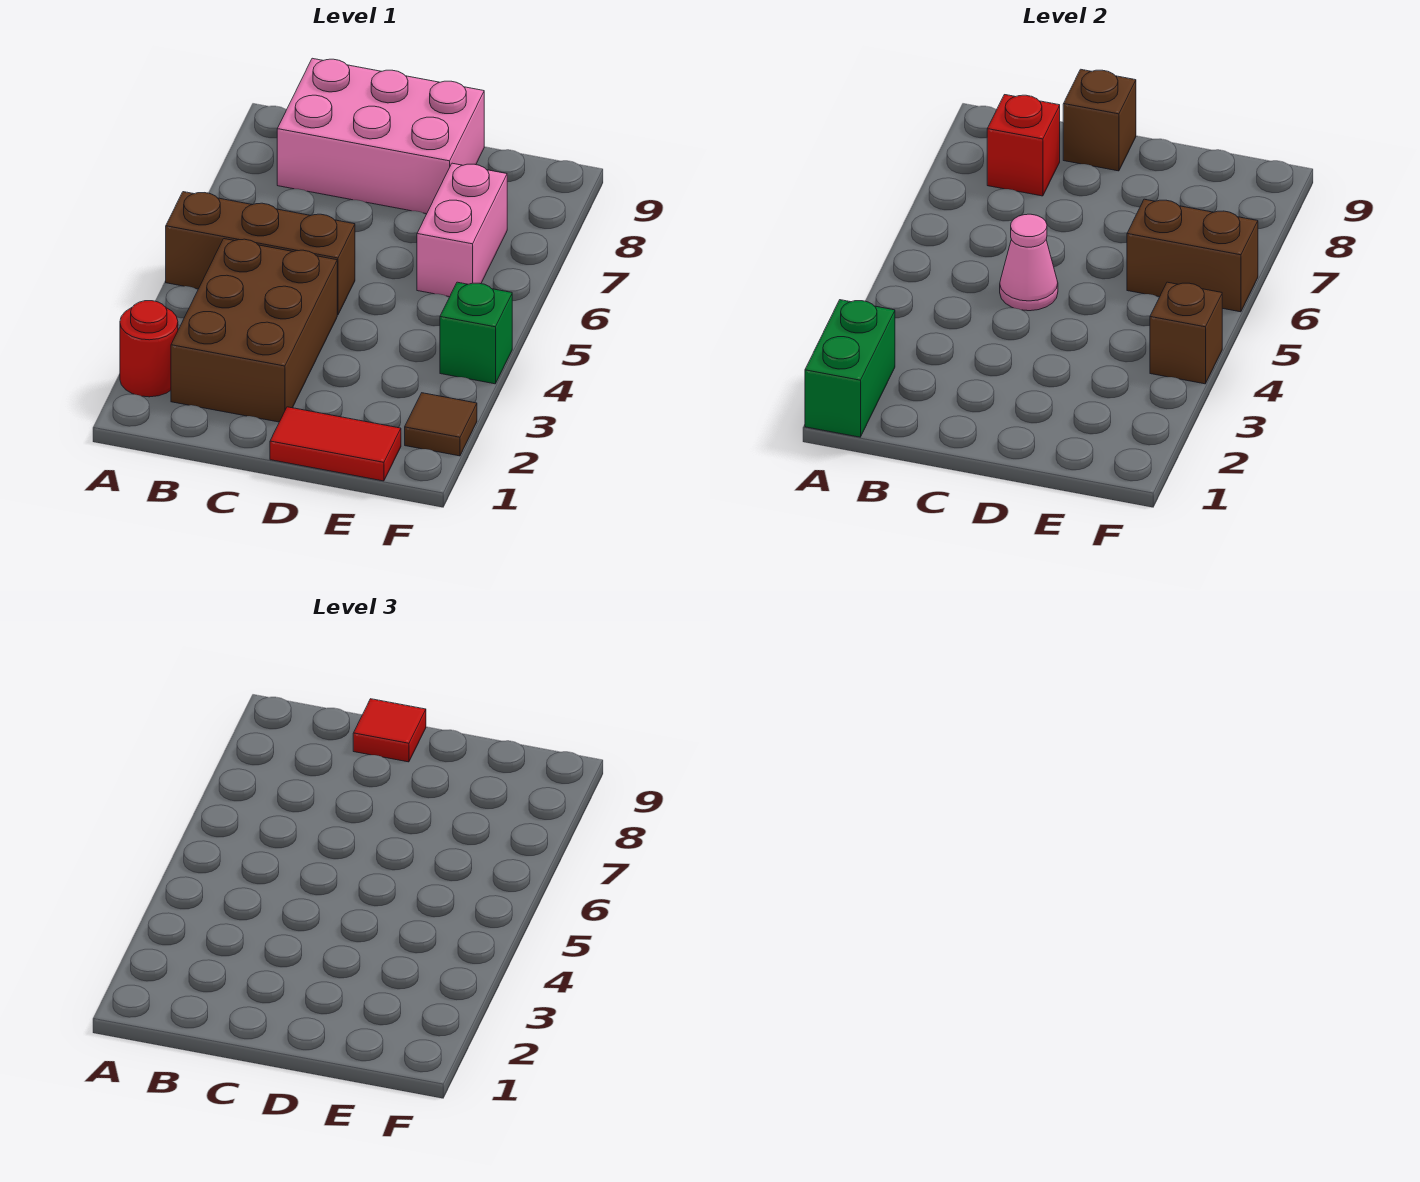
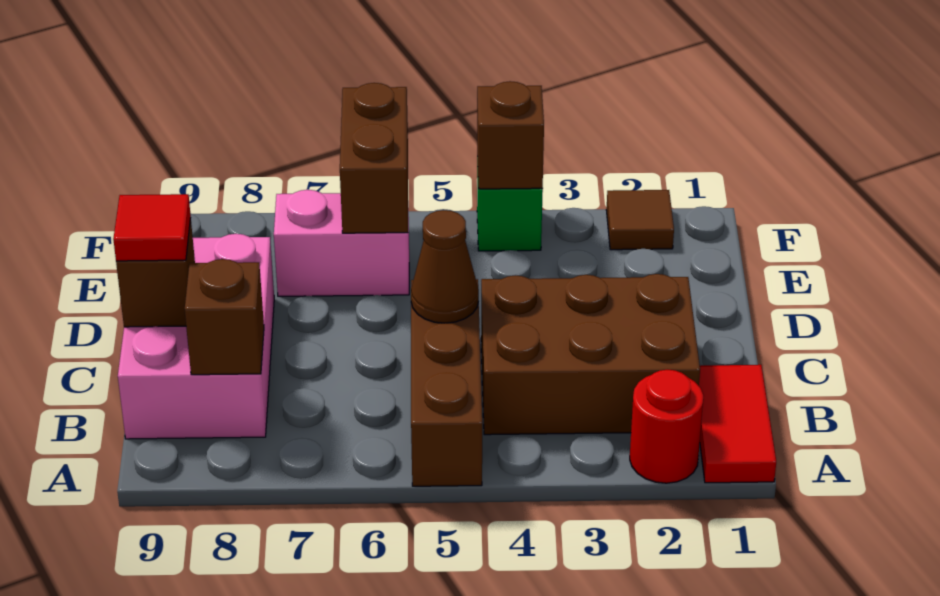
green 1x2 brick [805,300,895,437] -> none
red 1x1 brick [987,95,1060,196] -> brown 1x1 brick [185,259,264,375]
pink 1x1 cone [1000,214,1058,311] -> brown 1x1 cone [411,210,479,323]
red 1x2 tile [270,407,401,481] -> red 1x2 tile moved to [699,365,776,483]

